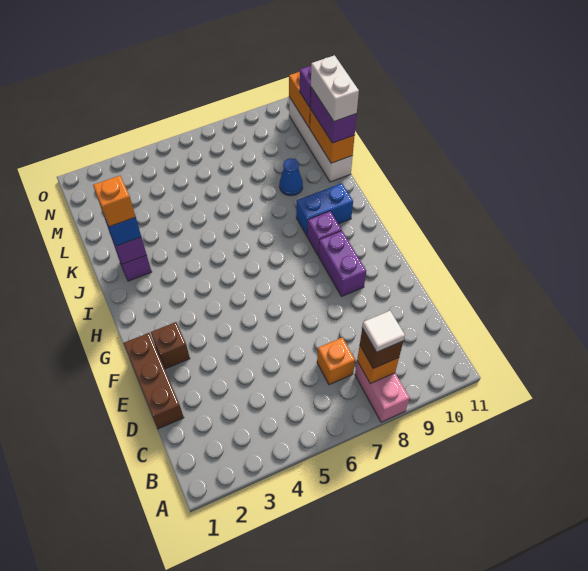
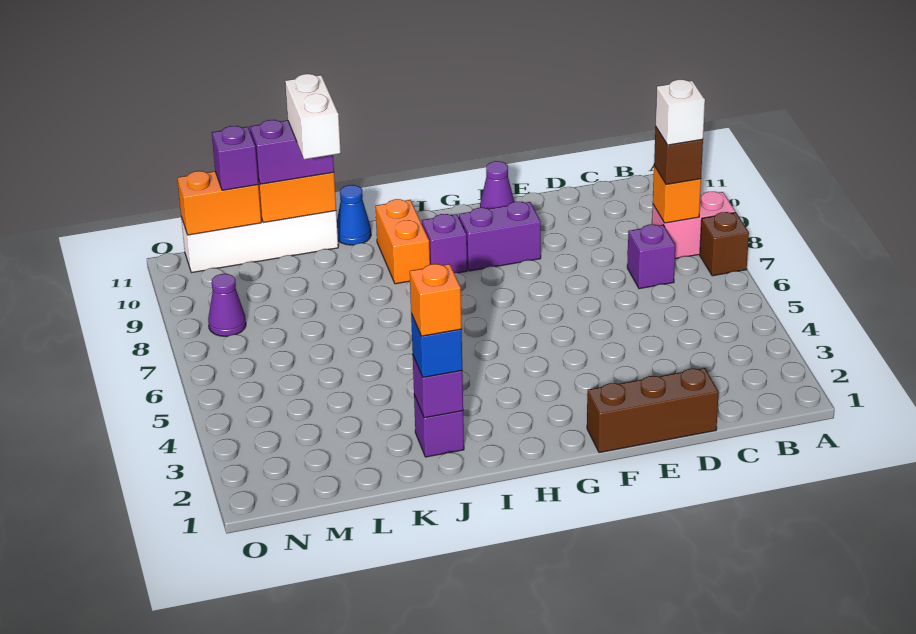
white 1x1 tile [362,311,405,352] -> white 1x1 brick [655,80,705,145]
orange 1x1 brick [317,337,355,385] -> purple 1x1 brick [627,225,675,289]
brown 1x1 brick [151,322,190,369] -> brown 1x1 brick moved to [700,212,749,276]
none -> purple 1x1 cone [480,161,514,209]
blue 1x2 brick [296,183,353,236] -> orange 1x2 brick [376,199,430,284]
blue 1x1 cone [279,158,303,196] -> blue 1x1 cone moved to [337,185,371,245]
white 1x2 brick [311,55,359,121] -> white 1x2 brick turned to [285,74,341,159]
none -> purple 1x1 cone [208,274,246,336]

